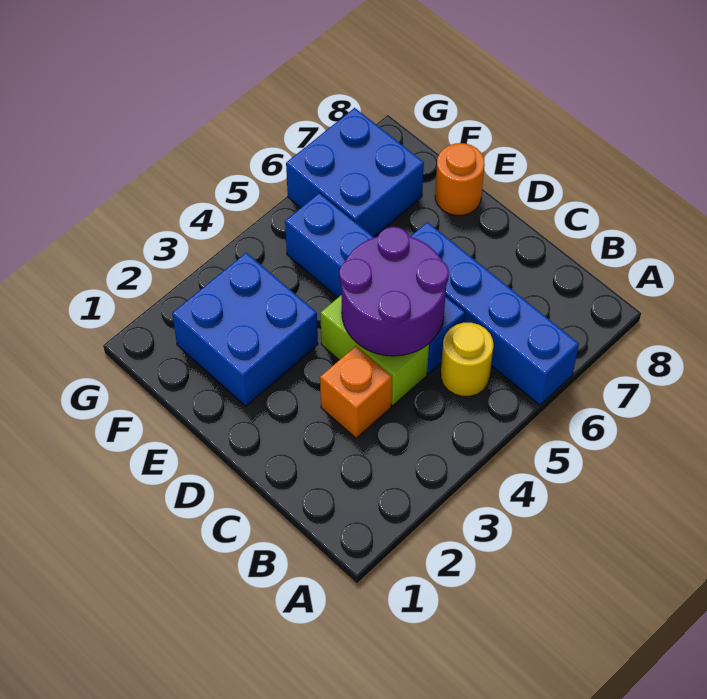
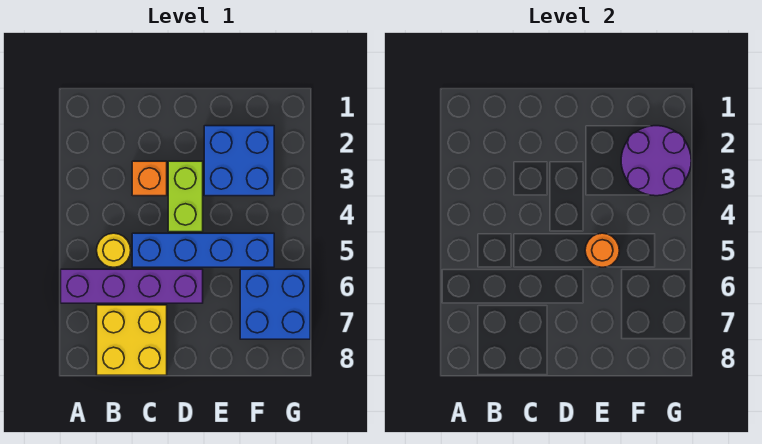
blue 1x4 brick [410,222,579,405] -> purple 1x4 brick [61,269,203,303]
none -> yellow 2x2 brick [97,305,167,375]
lime 1x2 brick [320,295,429,406] -> lime 1x2 brick turned to [168,161,203,232]
purple 2x2 round brick [340,227,449,356] -> purple 2x2 round brick moved to [621,126,691,196]
orange 1x1 round brick [435,143,485,215] -> orange 1x1 round brick moved to [585,233,619,267]

